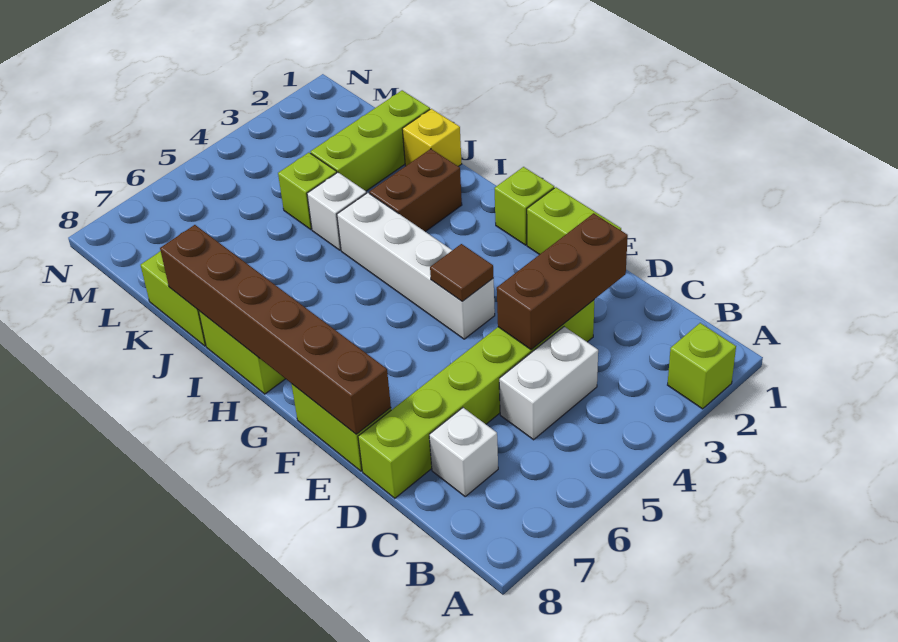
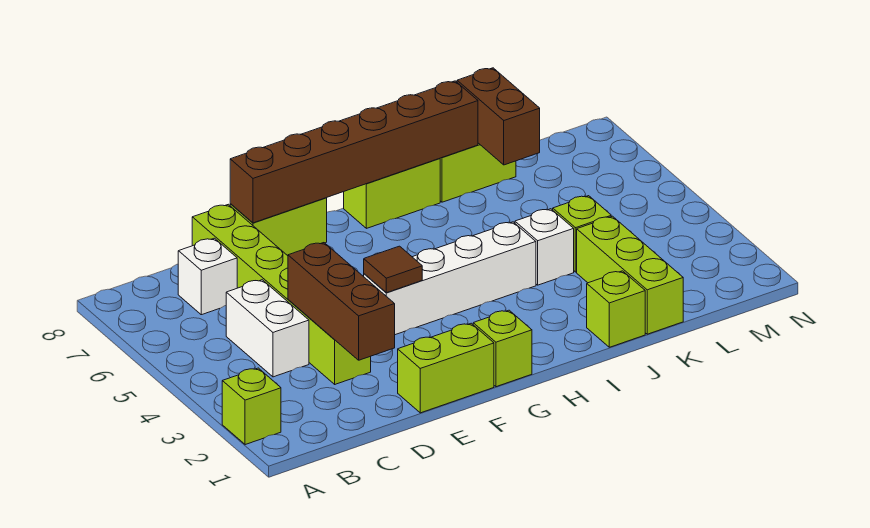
brown 1x2 brick [369,149,462,232] -> brown 1x2 brick moved to [457,68,540,165]
yellow 1x1 brick [402,109,462,166] -> lime 1x1 brick [587,271,645,347]

